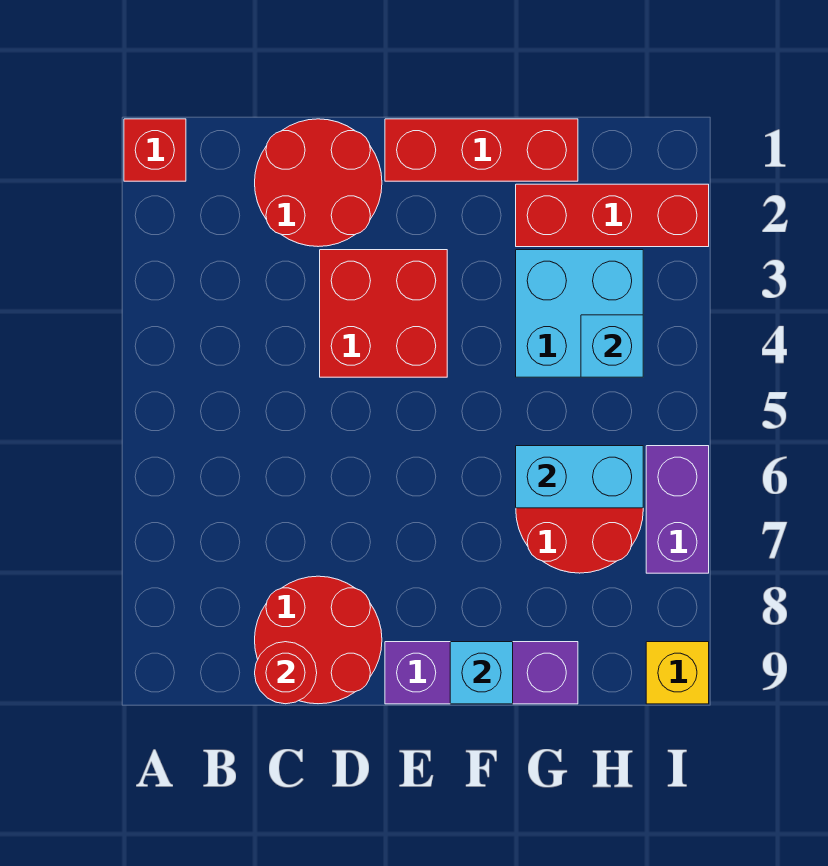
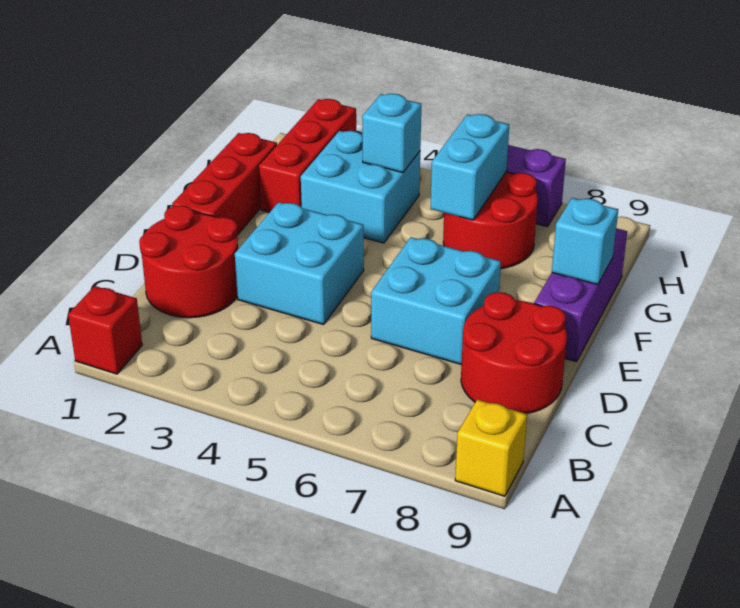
red 1x1 round brick [255,642,317,704] -> none
red 2x2 brick [320,250,447,377] -> cyan 2x2 brick [235,202,364,325]
none -> cyan 2x2 brick [371,237,501,365]
yellow 1x1 brick [646,642,709,704] -> yellow 1x1 brick moved to [455,399,527,496]

